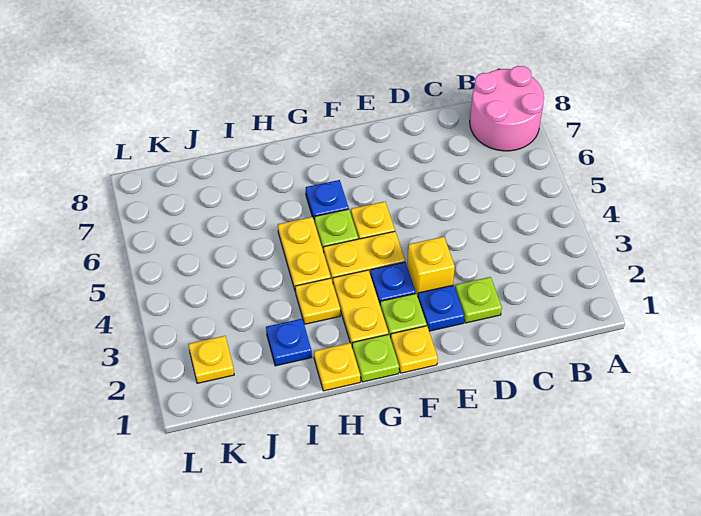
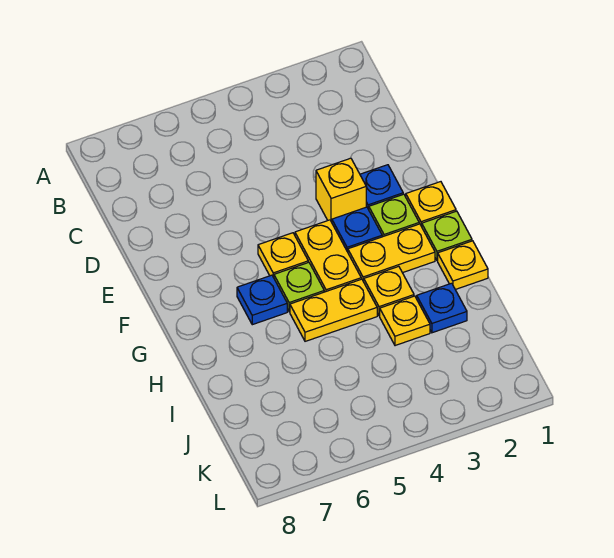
pink 2x2 round brick [470,66,544,151] -> none
lime 1x1 plate [455,277,502,323] -> none
yellow 1x1 plate [188,336,234,383] -> yellow 1x1 plate moved to [380,296,430,346]

